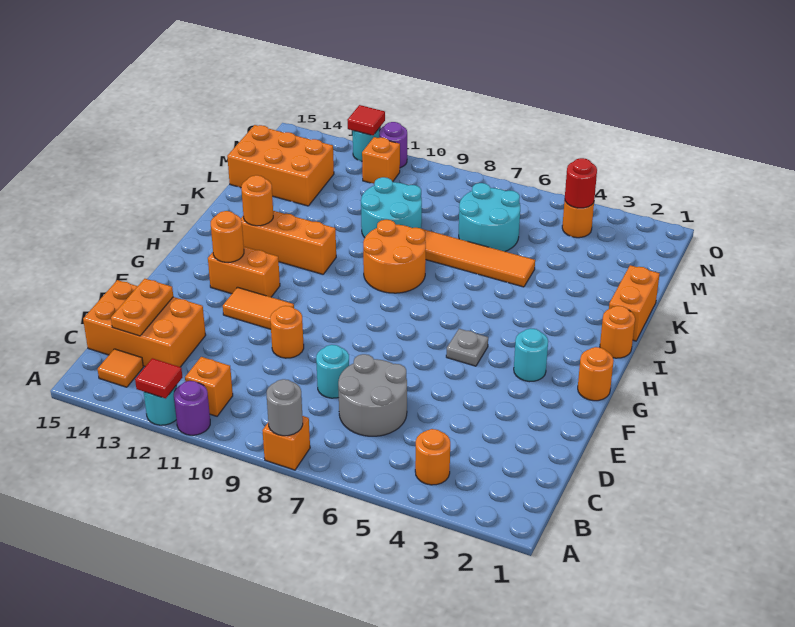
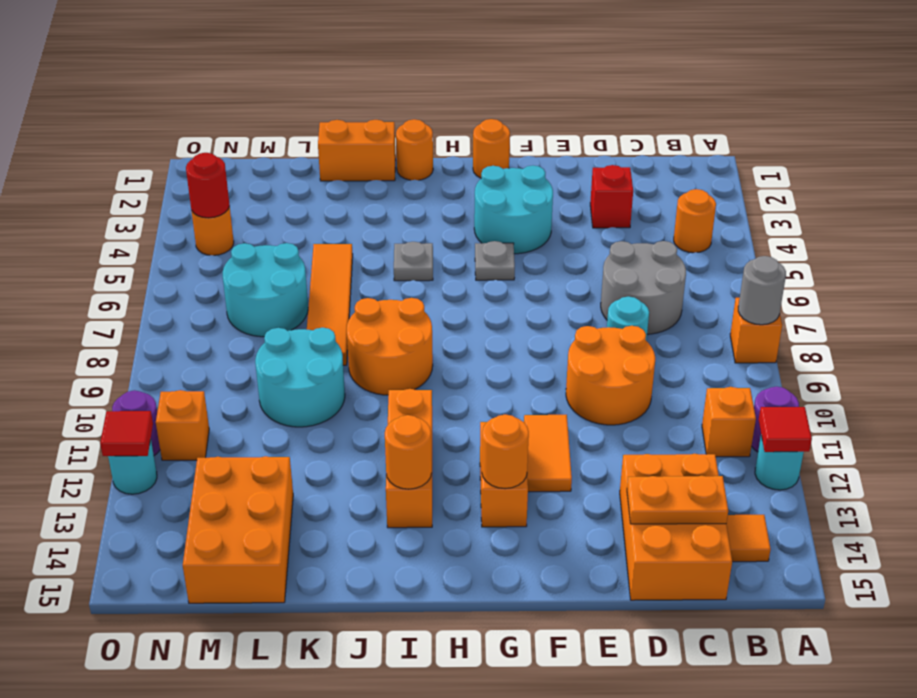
none -> red 1x1 brick [590,165,633,228]
orange 1x1 round brick [270,306,304,358] -> orange 2x2 round brick [566,326,655,425]
cyan 1x1 round brick [514,328,548,382] -> cyan 2x2 round brick [474,166,553,254]
none -> grey 1x1 plate [394,242,433,281]

